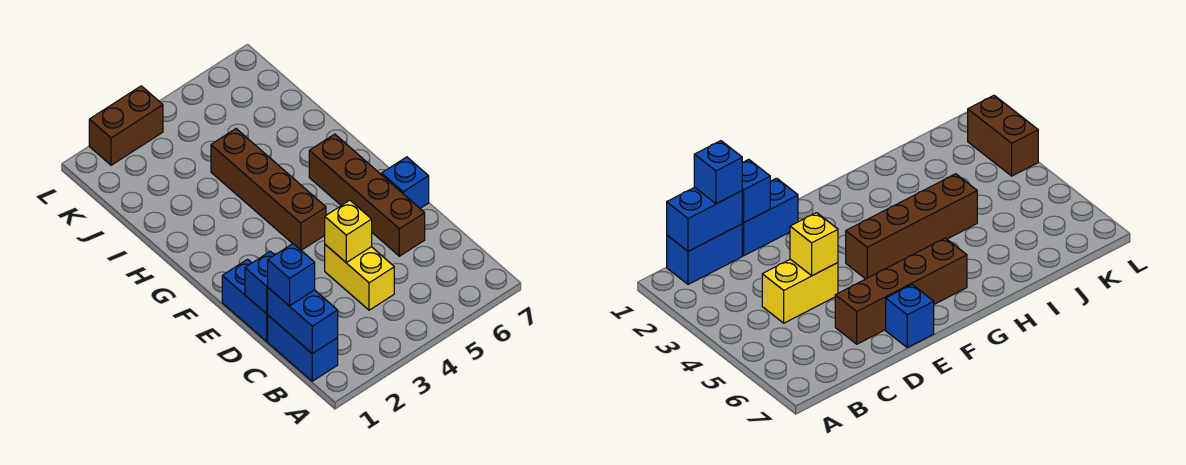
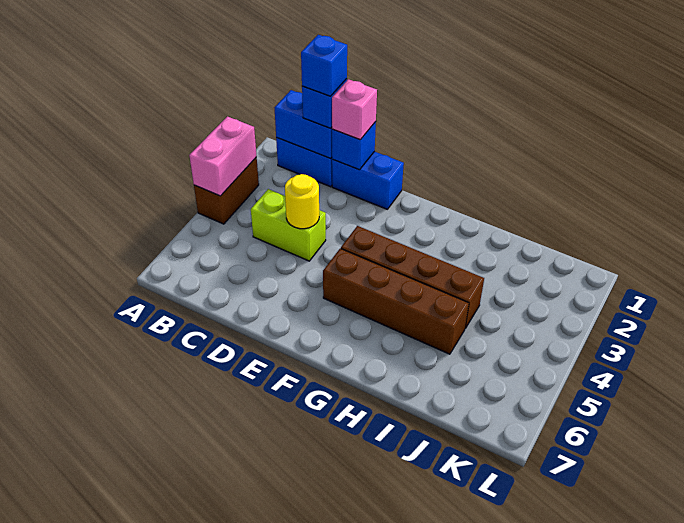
none -> pink 1x2 brick [189,117,257,196]
yellow 1x2 brick [325,245,394,310] -> lime 1x2 brick [251,189,326,261]
none -> pink 1x1 brick [332,79,377,140]
yellow 1x1 brick [325,200,372,262] -> yellow 1x1 round brick [285,174,319,229]
brown 1x4 brick [309,134,425,256] -> brown 1x4 brick moved to [323,248,469,354]
blue 1x1 brick [382,157,429,208] -> blue 1x1 brick moved to [301,35,347,96]
brown 1x2 brick [89,86,163,165] -> brown 1x2 brick moved to [194,157,259,224]

